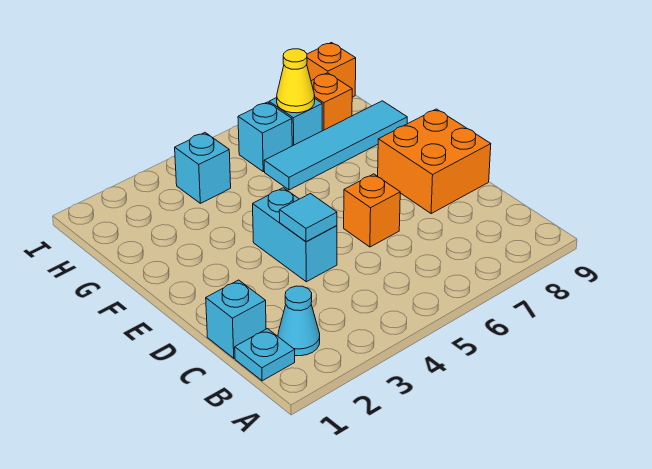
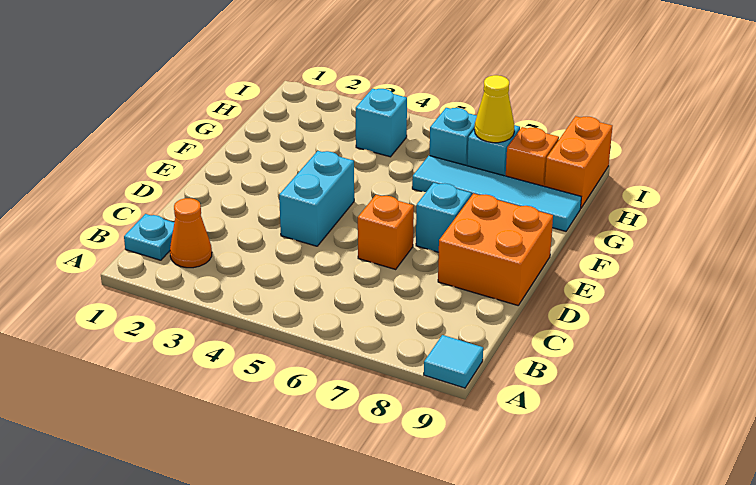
cyan 1x1 cone [278,286,320,356] -> orange 1x1 cone [170,198,212,268]
cyan 1x1 brick [206,280,266,358] -> cyan 1x1 brick moved to [416,183,471,252]
cyan 1x1 tile [279,194,337,242] -> cyan 1x1 tile moved to [424,335,483,388]
orange 1x1 brick [307,43,356,97] -> orange 1x2 brick [544,116,612,208]

